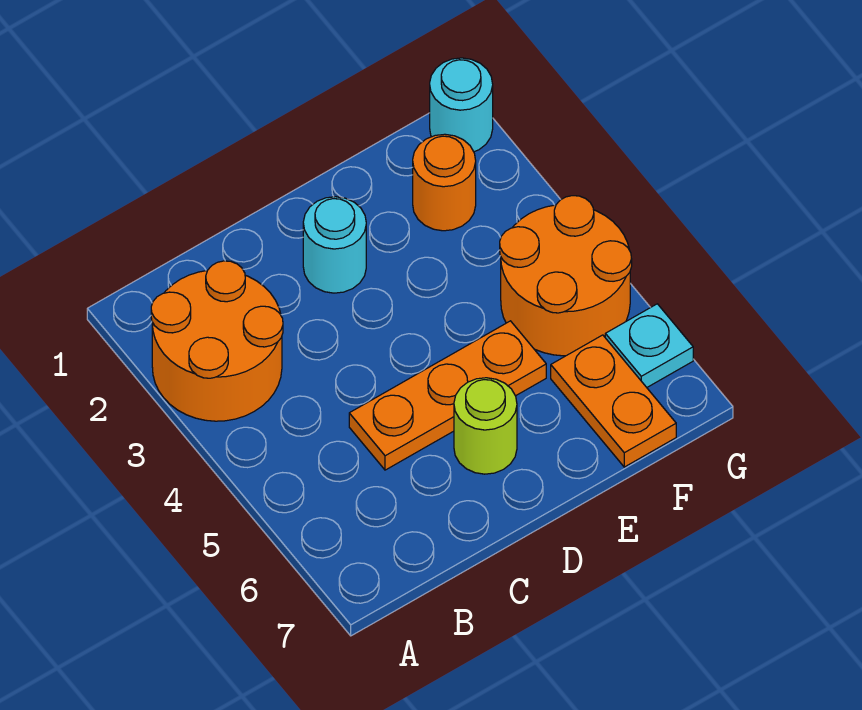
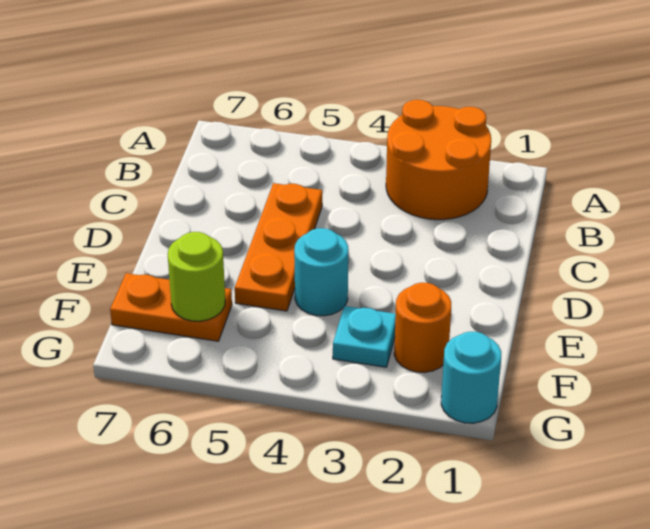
cyan 1x1 round brick [303,197,366,293] -> cyan 1x1 round brick moved to [294,228,348,316]
lime 1x1 round brick [454,378,517,474] -> lime 1x1 round brick moved to [168,232,225,321]
orange 2x2 round brick [500,196,632,356] -> none
cyan 1x1 plate [605,304,693,387] -> cyan 1x1 plate moved to [333,306,396,367]

